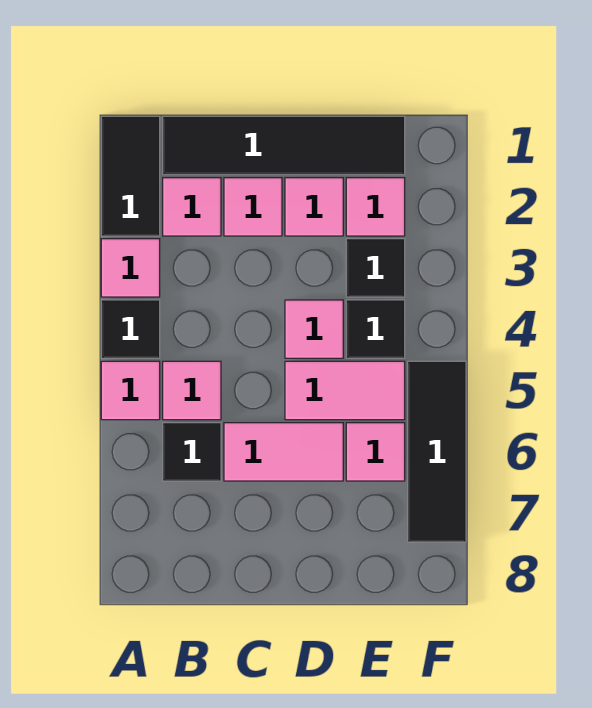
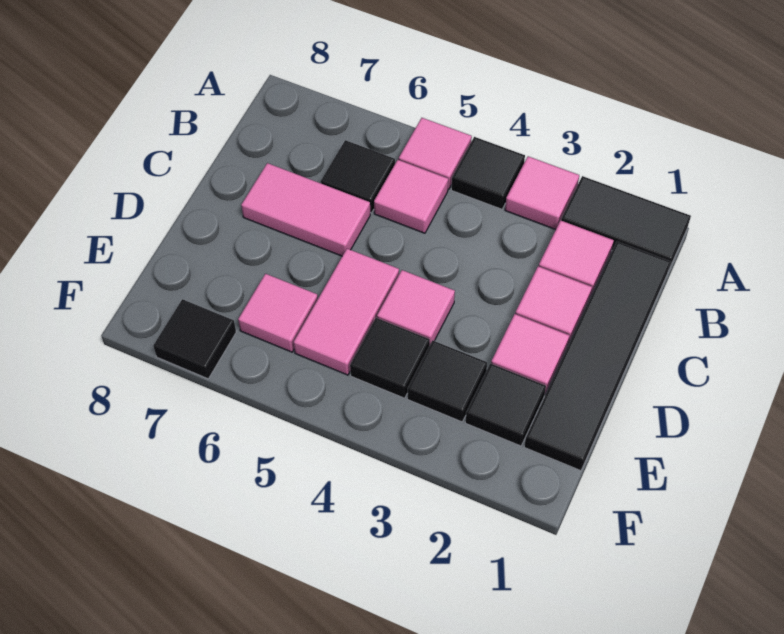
pink 1x2 tile [224,423,343,481] -> pink 1x2 tile turned to [241,163,370,256]
pink 1x1 tile [346,178,405,236] -> black 1x1 tile [465,363,546,446]
black 1x3 tile [408,361,466,542] -> black 1x1 tile [153,299,236,379]

